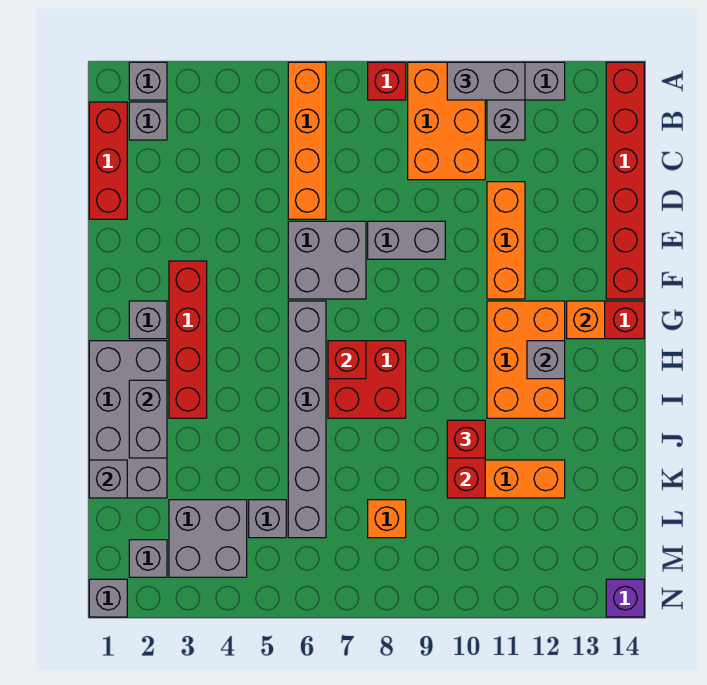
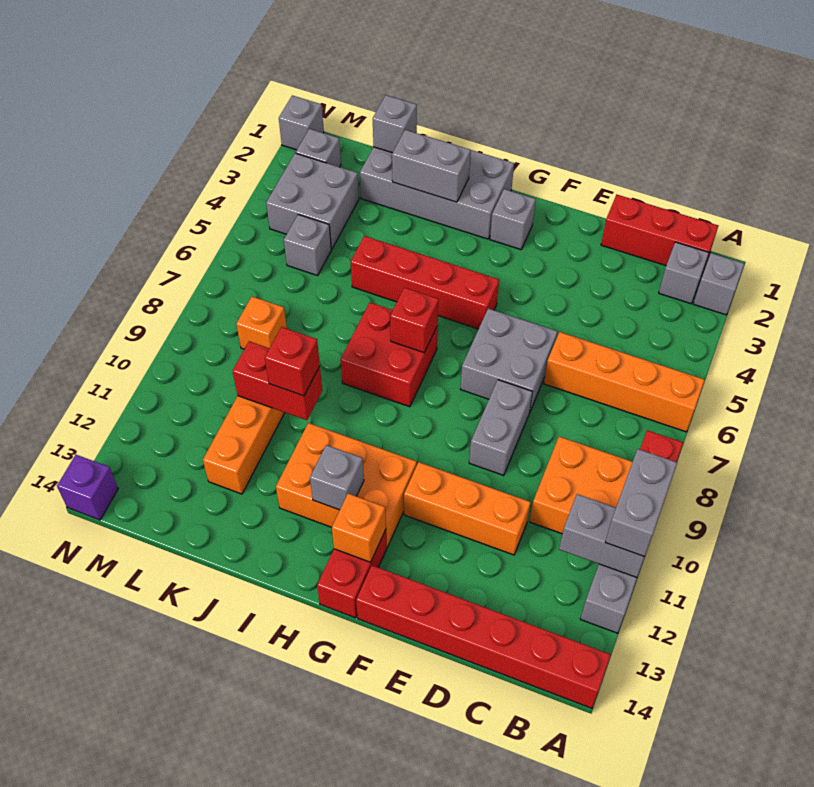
red 1x4 brick [169,261,207,418] -> red 1x4 brick moved to [351,236,499,329]
grey 1x6 brick [288,301,326,538] -> none

